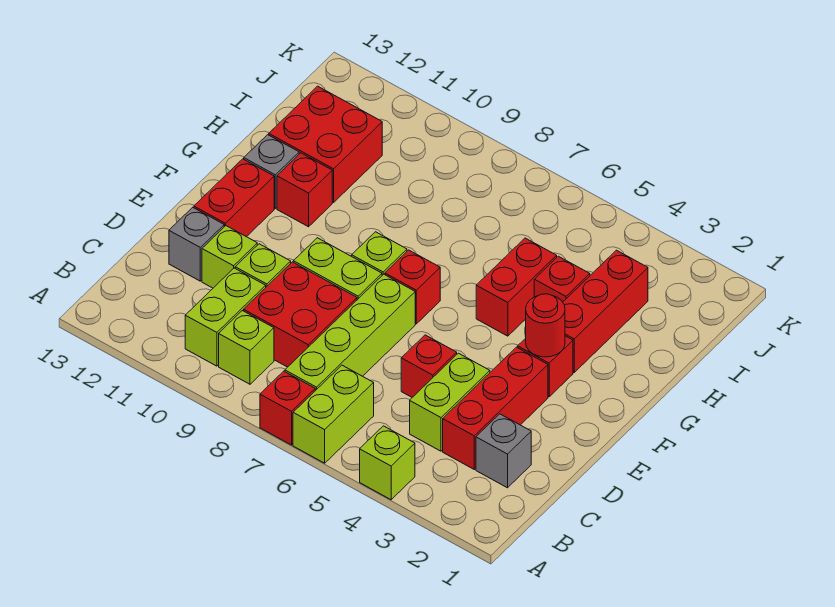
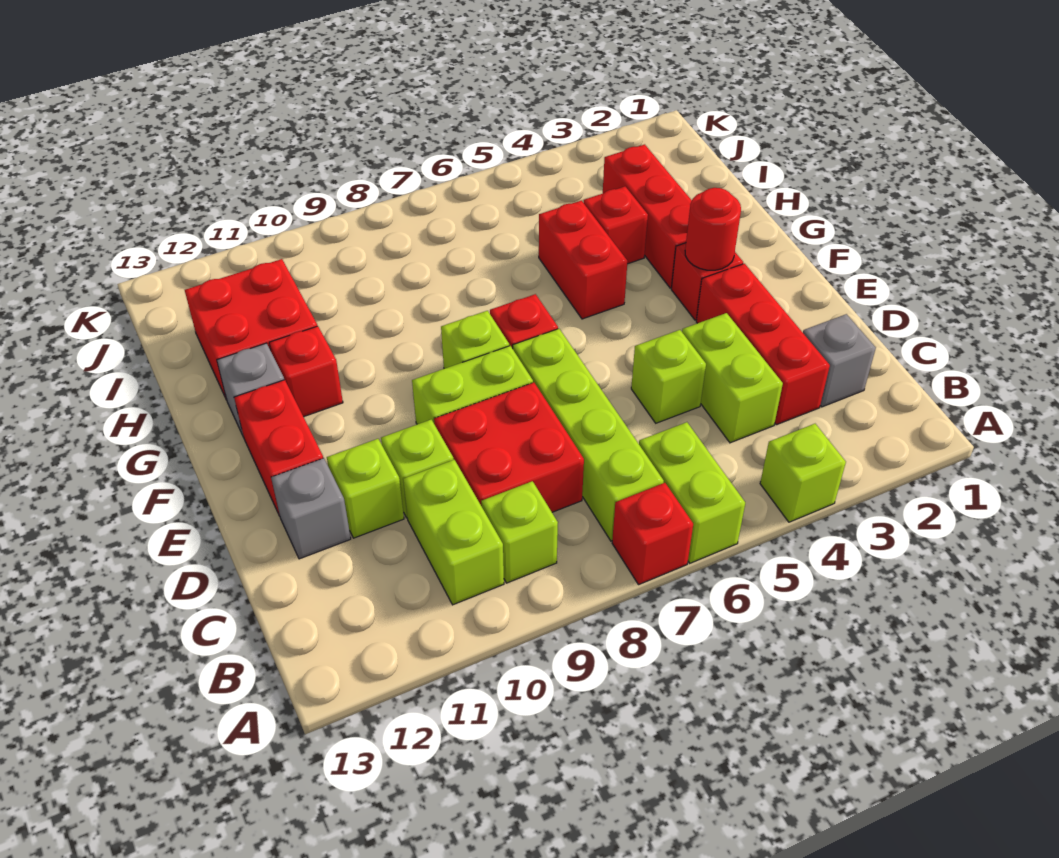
red 1x1 brick [401,335,457,397] -> lime 1x1 brick [631,330,706,423]

